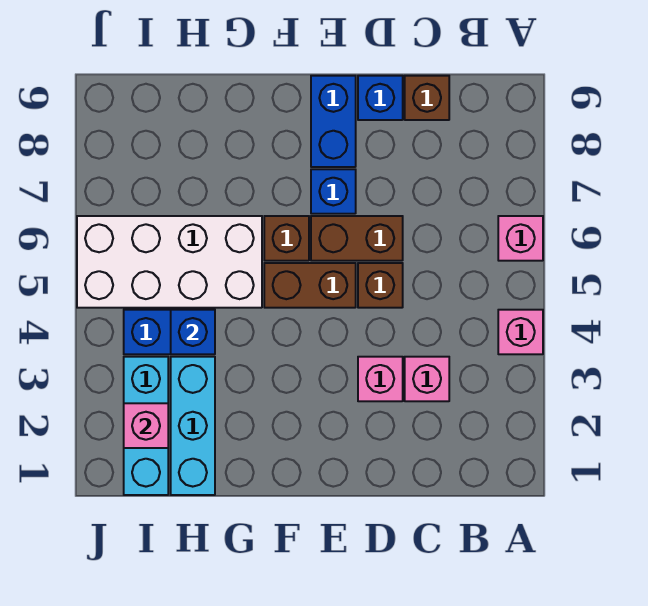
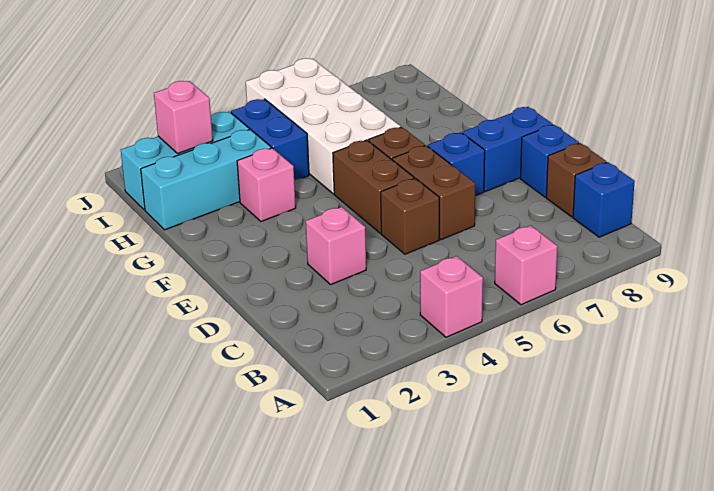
pink 1x1 brick [405,357,449,401] -> pink 1x1 brick moved to [237,148,296,221]
blue 1x1 brick [171,310,215,354] -> blue 1x1 brick moved to [573,162,635,237]

